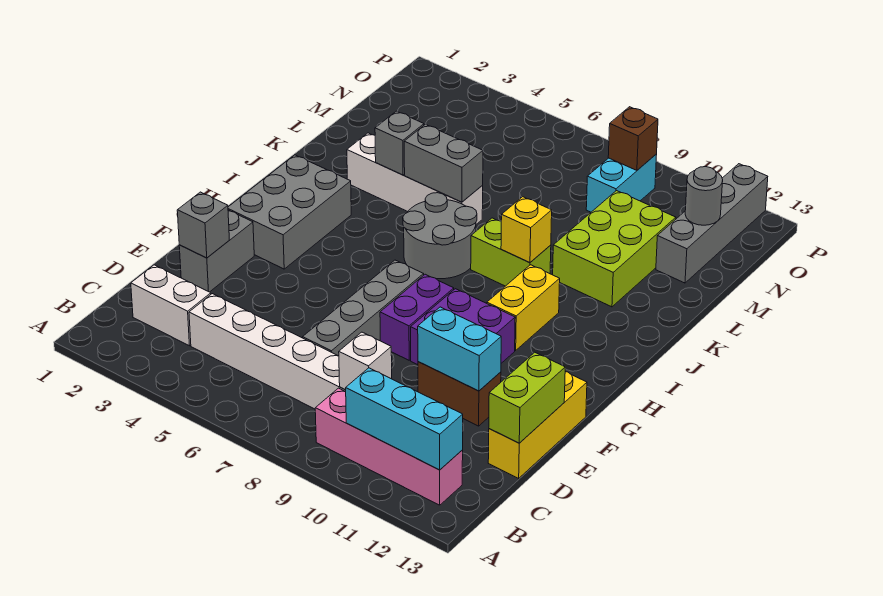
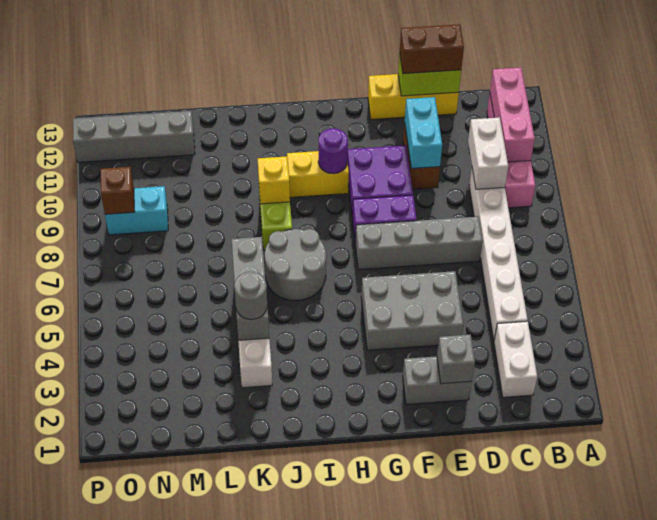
cyan 1x3 brick [346,368,463,470] -> pink 1x3 brick [490,67,535,162]
white 1x1 brick [339,332,392,390] -> white 1x2 brick [468,117,508,189]
none -> brown 1x2 brick [400,24,464,74]
grey 2x3 brick [228,155,351,269] -> grey 2x3 brick moved to [361,271,463,350]
none -> purple 1x1 round brick [318,128,348,174]
lime 2x3 brick [553,191,676,307] -> none
grey 1x1 round brick [685,167,723,225] -> grey 1x1 round brick moved to [234,272,267,319]

